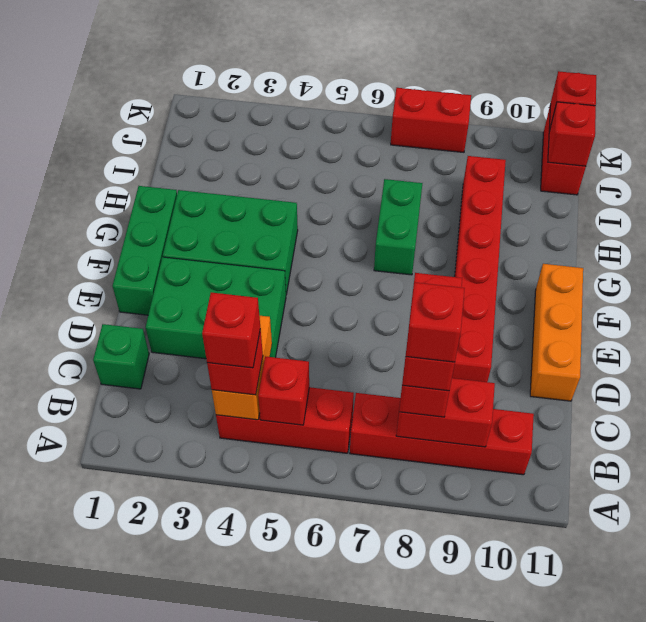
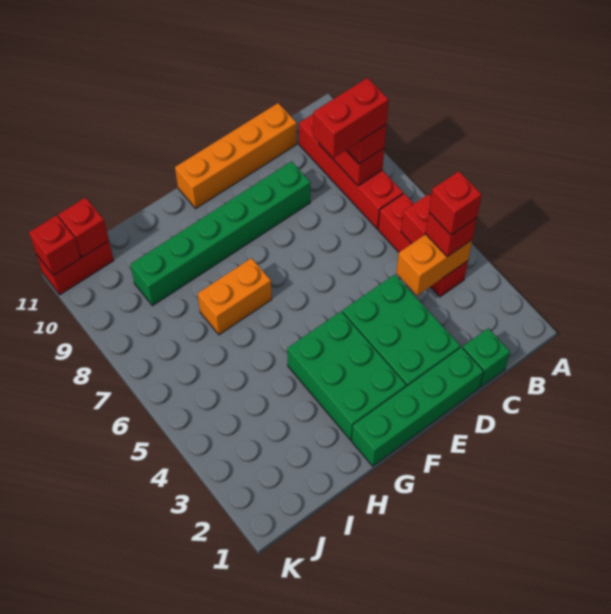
red 1x1 brick [406,282,465,362] -> none
red 1x6 brick [452,156,506,382] -> green 1x6 brick [130,161,310,306]
orange 1x3 brick [530,264,583,401] -> orange 1x4 brick [175,103,297,208]
green 1x3 brick [112,186,177,315] -> green 1x4 brick [352,347,483,466]
green 1x2 brick [374,179,422,275] -> orange 1x2 brick [198,258,272,335]
red 1x2 brick [391,88,471,152] -> none

